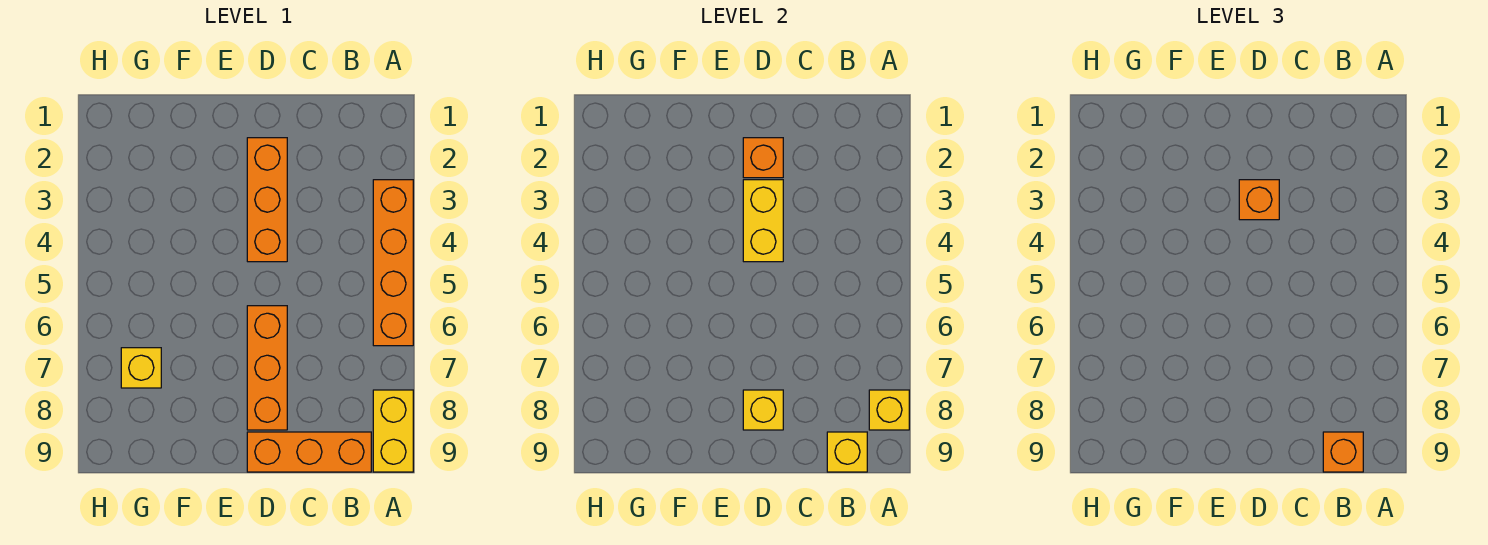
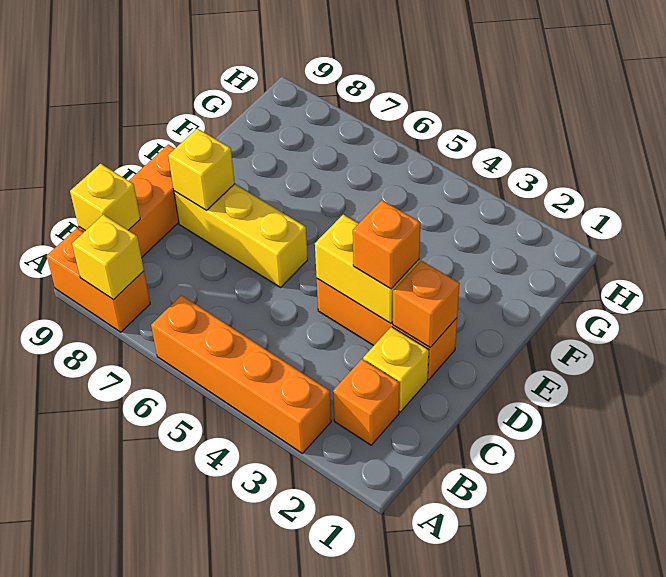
yellow 1x2 brick [373,390,413,472] -> orange 1x2 brick [47,228,150,332]
orange 1x1 brick [1323,432,1363,472] -> orange 1x1 brick moved to [333,359,400,445]
orange 1x3 brick [247,306,287,430] -> yellow 1x3 brick [174,184,308,287]
yellow 1x1 brick [121,348,161,388] -> yellow 1x1 brick moved to [363,327,429,412]

